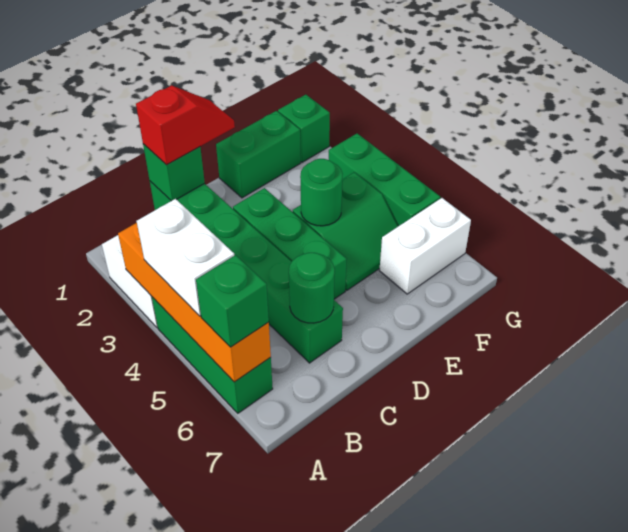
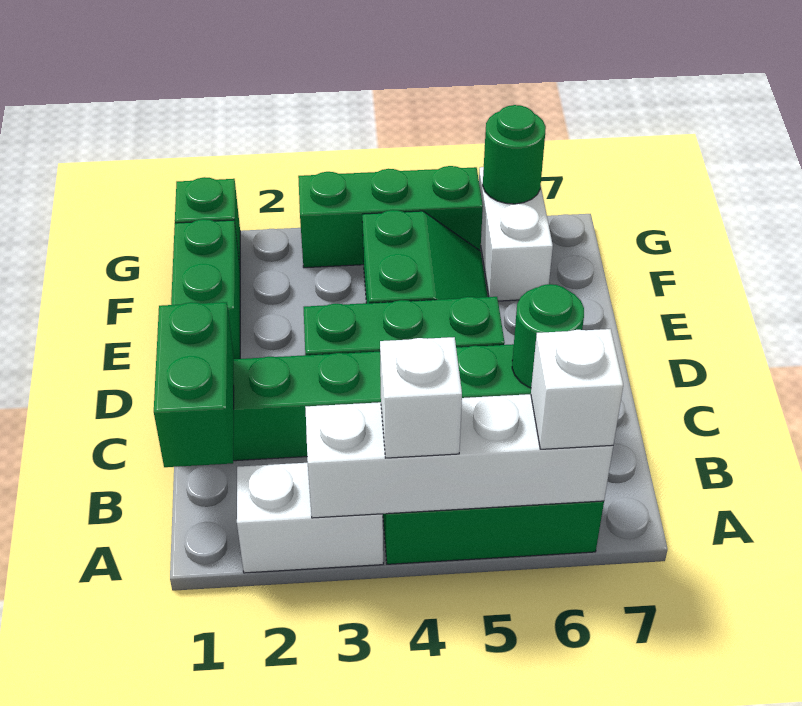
orange 1x4 brick [118,223,271,382] -> white 1x4 brick [305,394,613,518]
white 1x2 brick [137,199,234,316] -> white 1x1 brick [380,337,462,458]
green 1x1 brick [196,255,269,347] -> white 1x1 brick [531,329,623,449]
green 1x1 brick [143,144,205,201] -> green 1x2 brick [154,302,234,467]
red 1x2 slope [136,85,235,165] -> none
green 1x1 round brick [300,159,343,226] -> green 1x1 round brick moved to [483,105,546,204]

